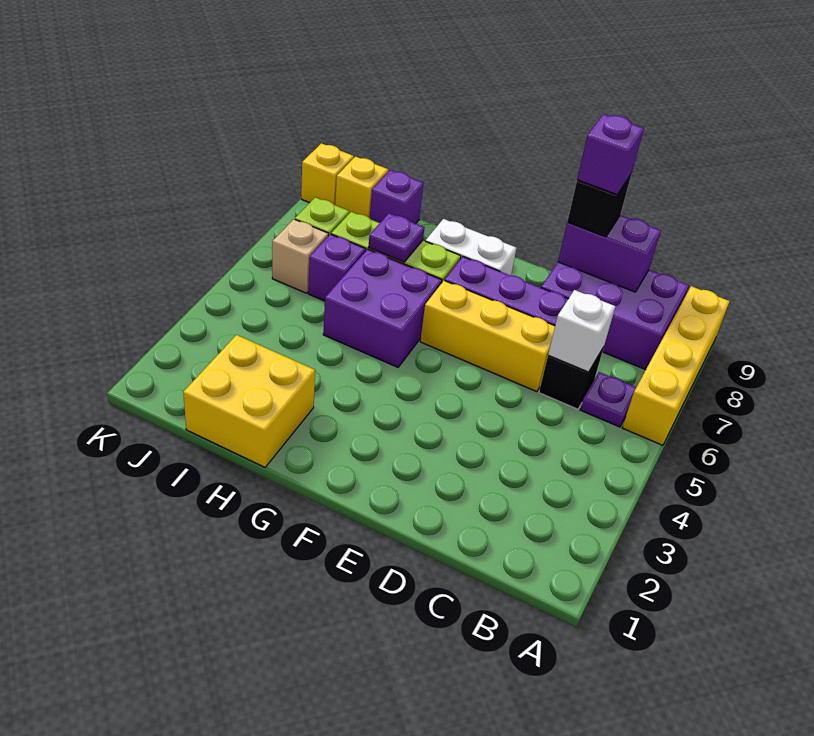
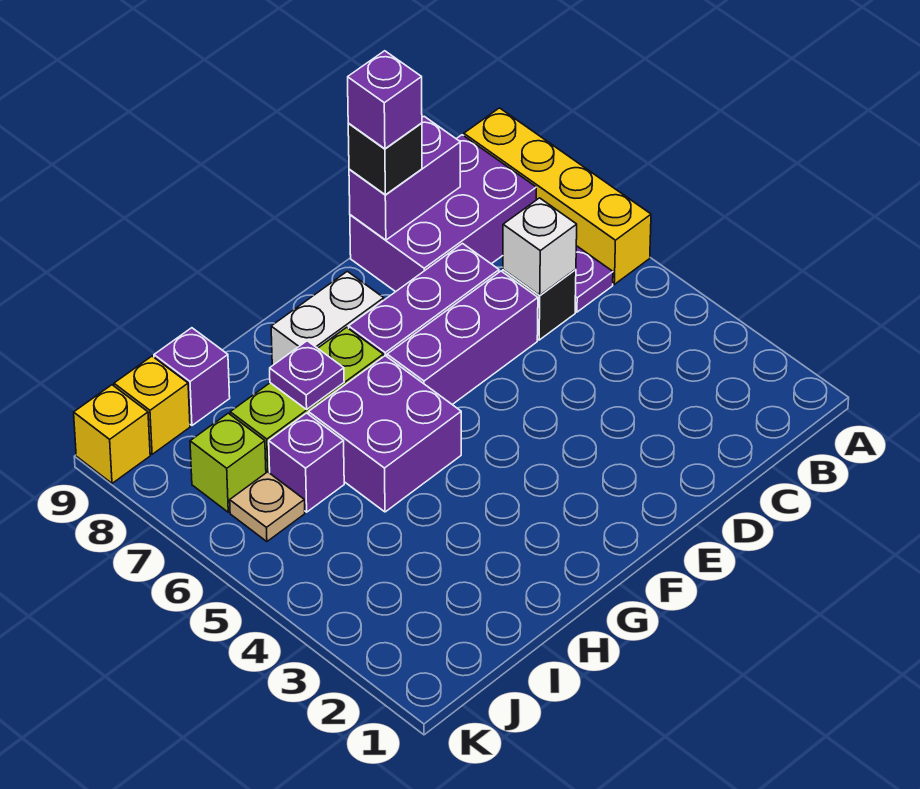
yellow 1x3 brick [420,281,555,392] -> purple 1x3 brick [387,271,538,405]
yellow 2x2 brick [183,335,315,467] -> none
tan 1x1 brick [272,219,328,293] -> tan 1x1 plate [230,472,305,542]

